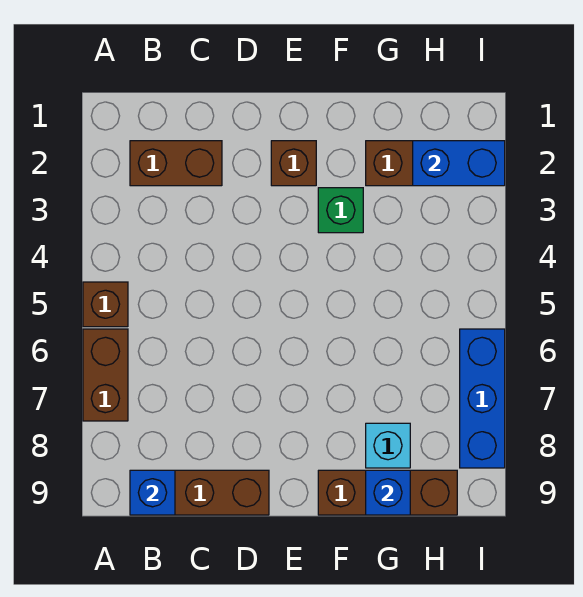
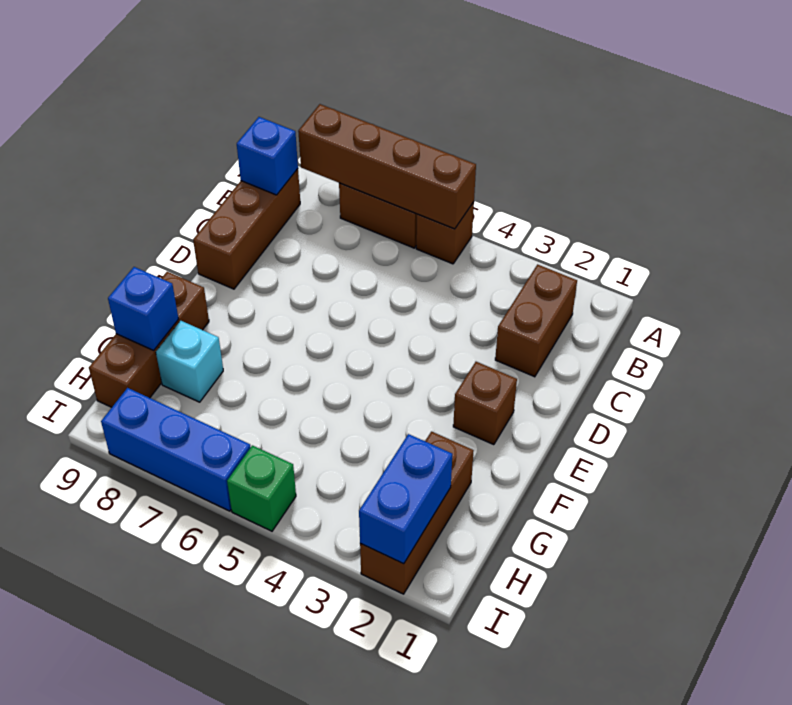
none -> brown 1x4 brick [298,104,476,229]
green 1x1 brick [318,188,363,233] -> green 1x1 brick moved to [227,445,296,531]

